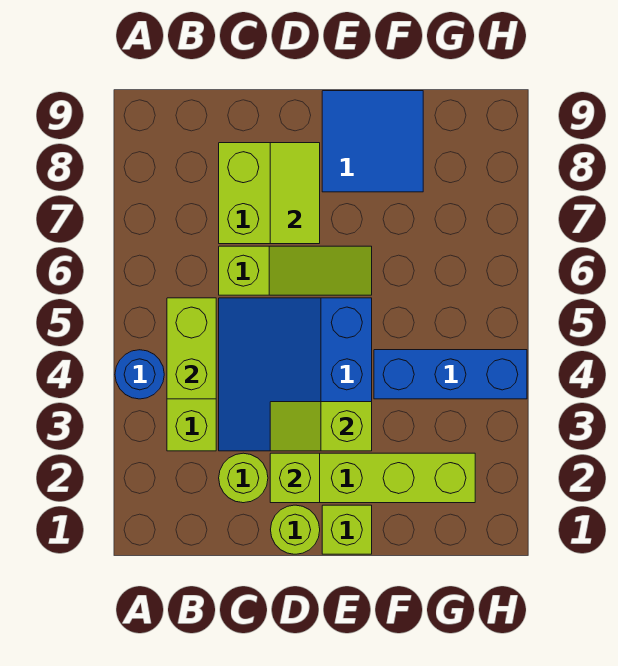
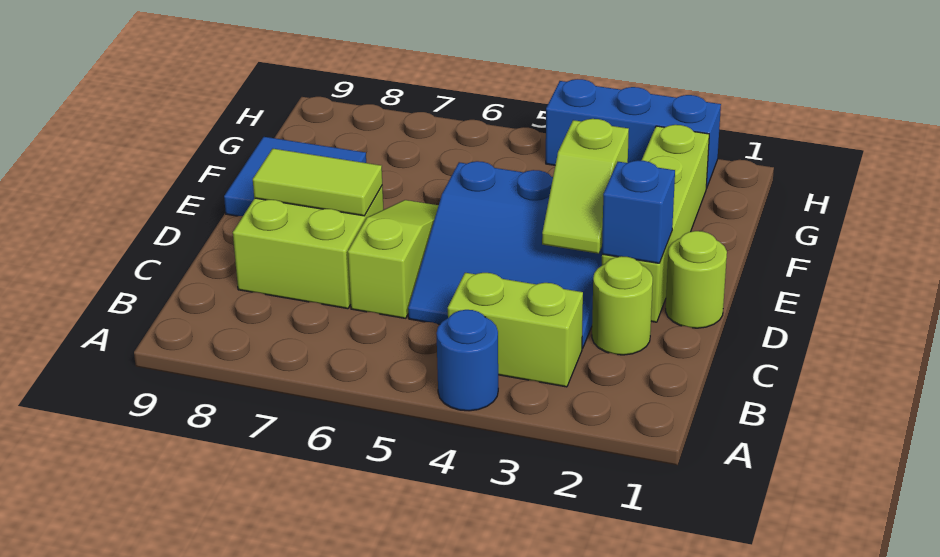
lime 1x2 brick [167,298,216,399] -> none
lime 1x1 brick [270,453,320,503] -> blue 1x1 brick [602,160,675,263]
lime 1x1 brick [322,505,372,554] -> none
blue 1x3 brick [374,350,527,399] -> blue 1x3 brick turned to [546,79,721,188]

